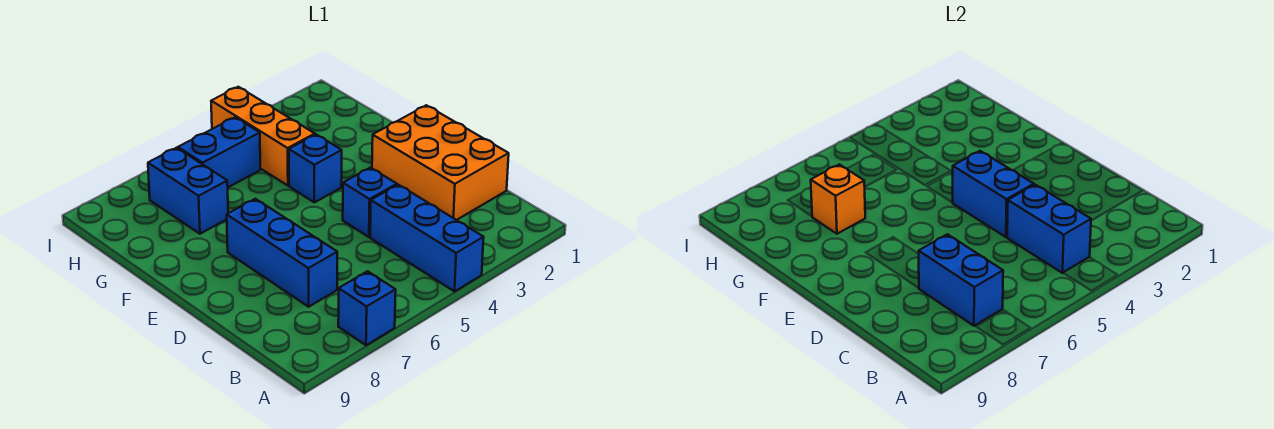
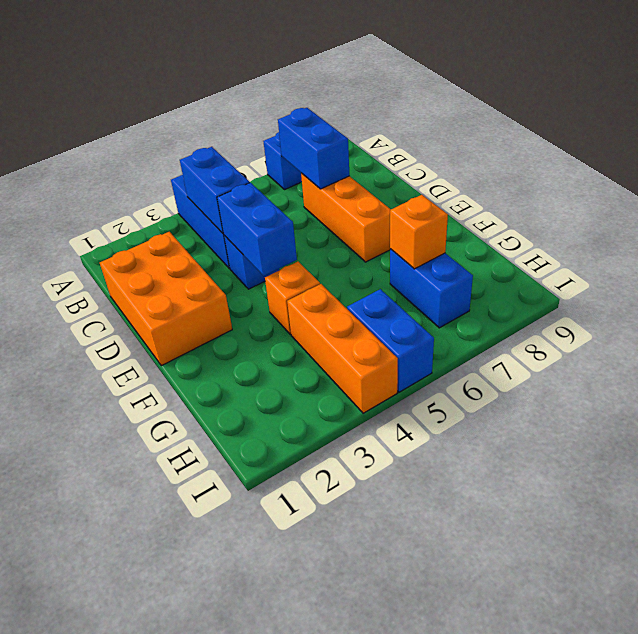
blue 1x3 brick [227,199,337,307] -> orange 1x3 brick [301,173,391,262]
blue 1x1 brick [289,134,342,202] -> orange 1x1 brick [265,262,320,334]
blue 1x2 brick [178,117,260,187] -> blue 1x2 brick turned to [347,289,434,392]

